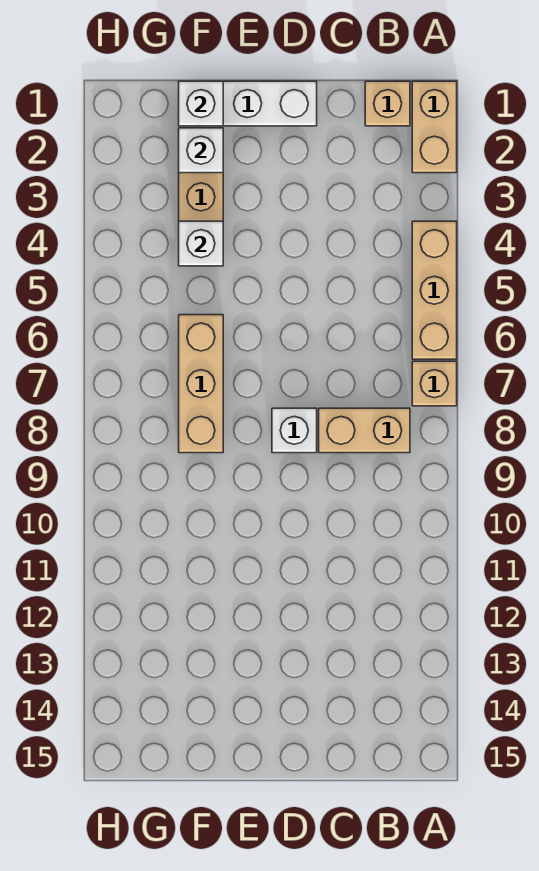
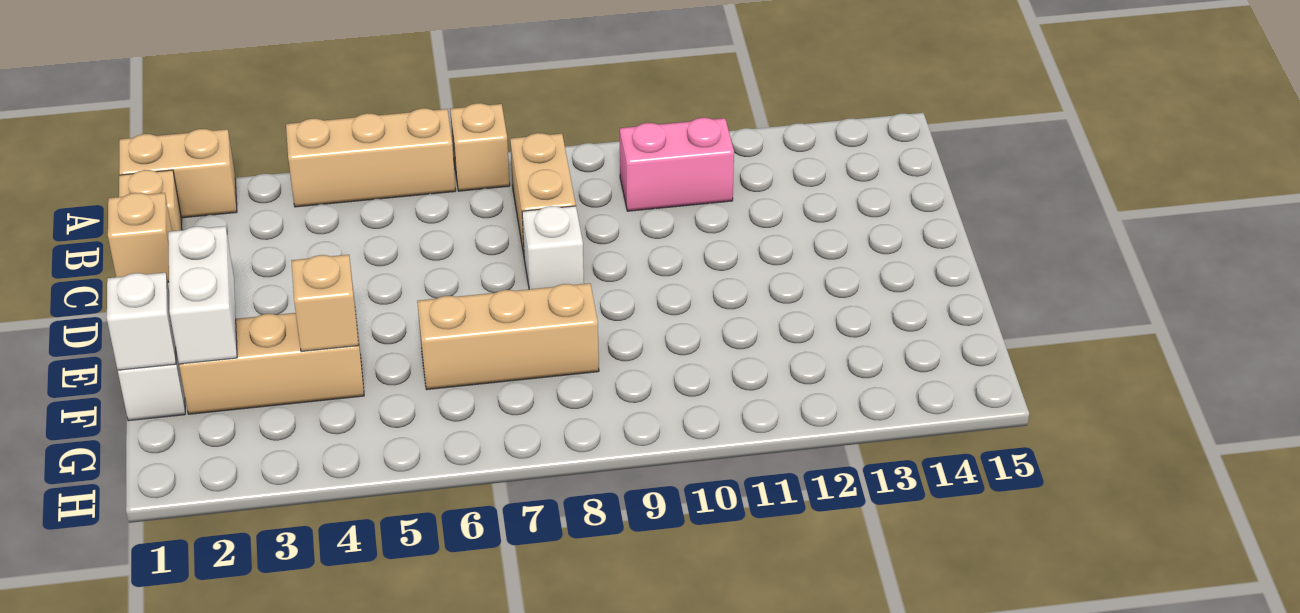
none -> pink 1x2 brick [620,118,734,211]
none -> tan 1x1 brick [108,193,172,282]
white 1x1 brick [179,128,223,173] -> white 1x2 brick [168,226,237,364]
white 1x1 brick [179,221,223,266] -> tan 1x1 brick [291,255,359,352]

